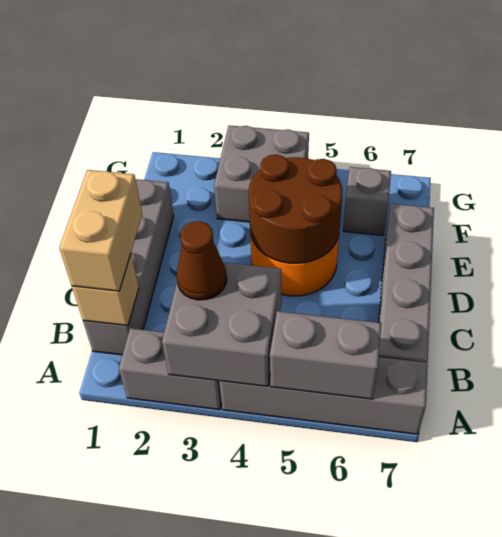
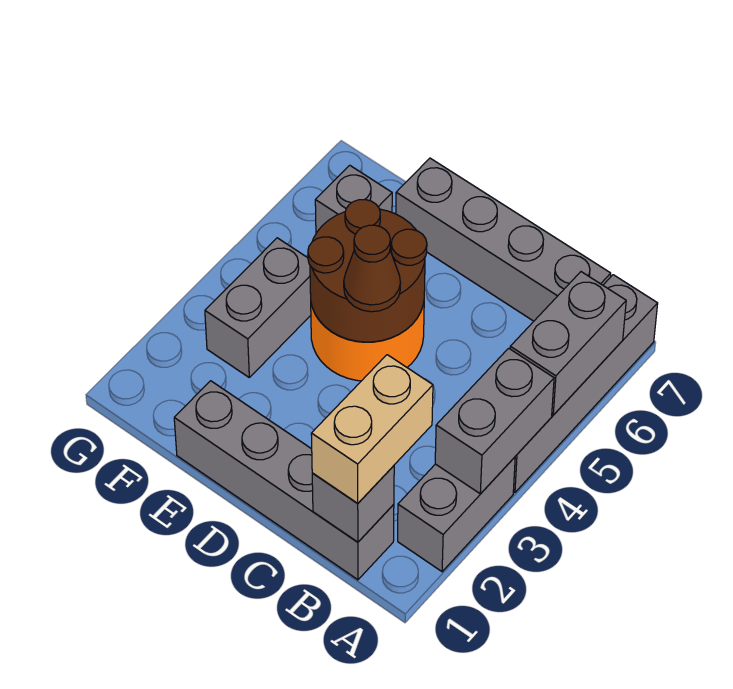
grey 2x2 brick [162,263,281,386] -> grey 1x2 brick [435,348,554,494]
tan 1x1 brick [72,254,139,326] -> grey 1x1 brick [312,466,394,542]
tan 1x2 brick [59,170,142,291] -> tan 1x2 brick turned to [311,355,433,503]
brown 1x1 cone [177,221,227,300] -> brown 1x1 cone moved to [344,225,400,312]
grey 2x2 brick [214,125,309,222] -> grey 1x2 brick [205,238,311,377]

